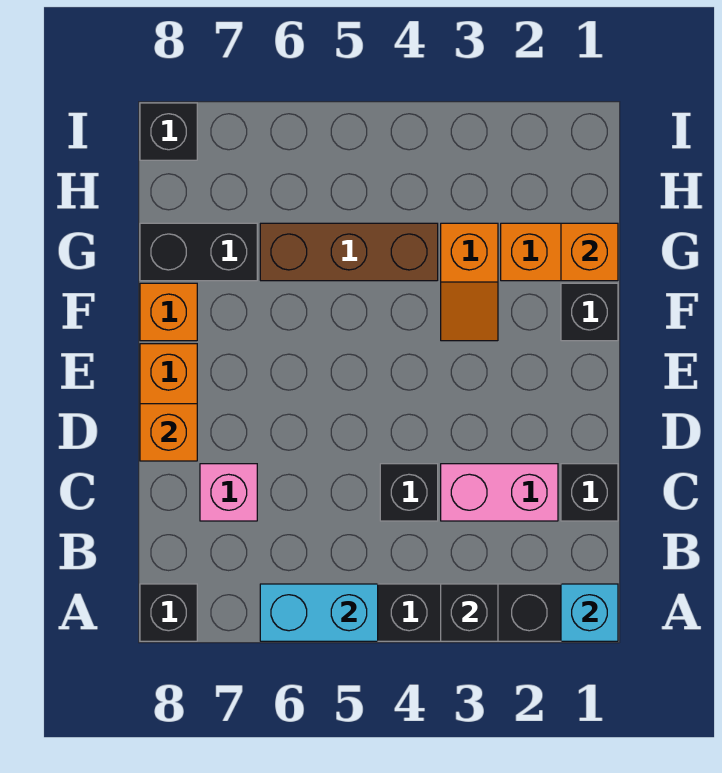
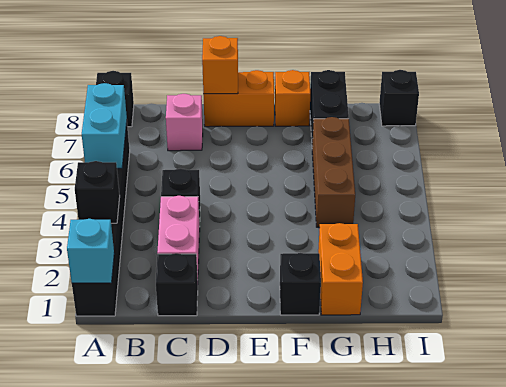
orange 1x2 slope [441,223,498,341] -> none
orange 1x1 brick [561,223,618,281] -> none

